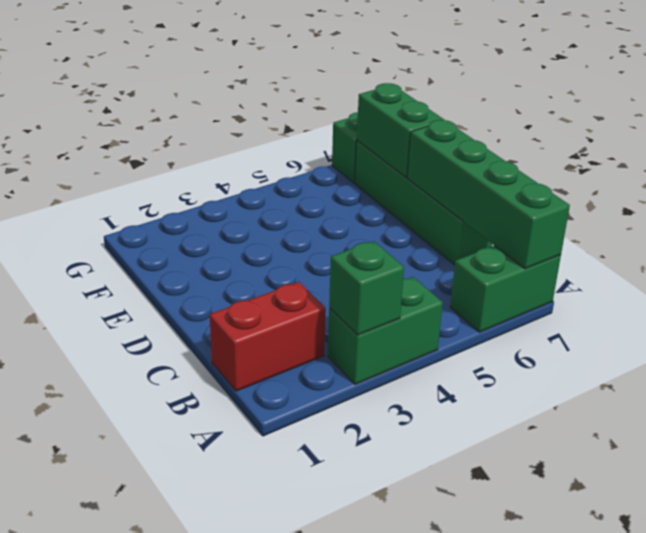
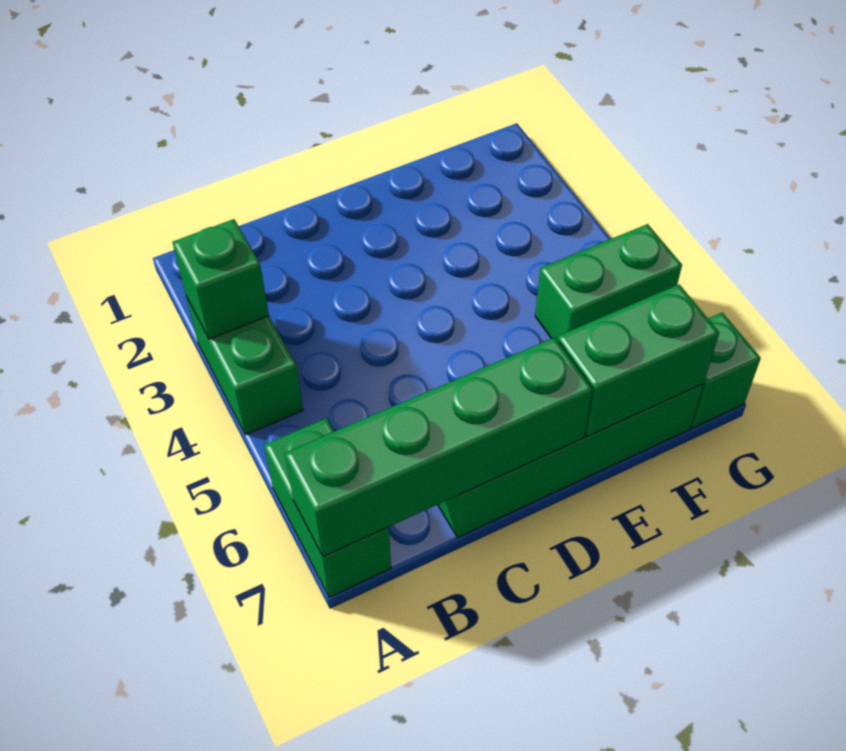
red 1x2 brick [210,282,326,391] -> none
none -> green 1x2 brick [535,224,682,340]

